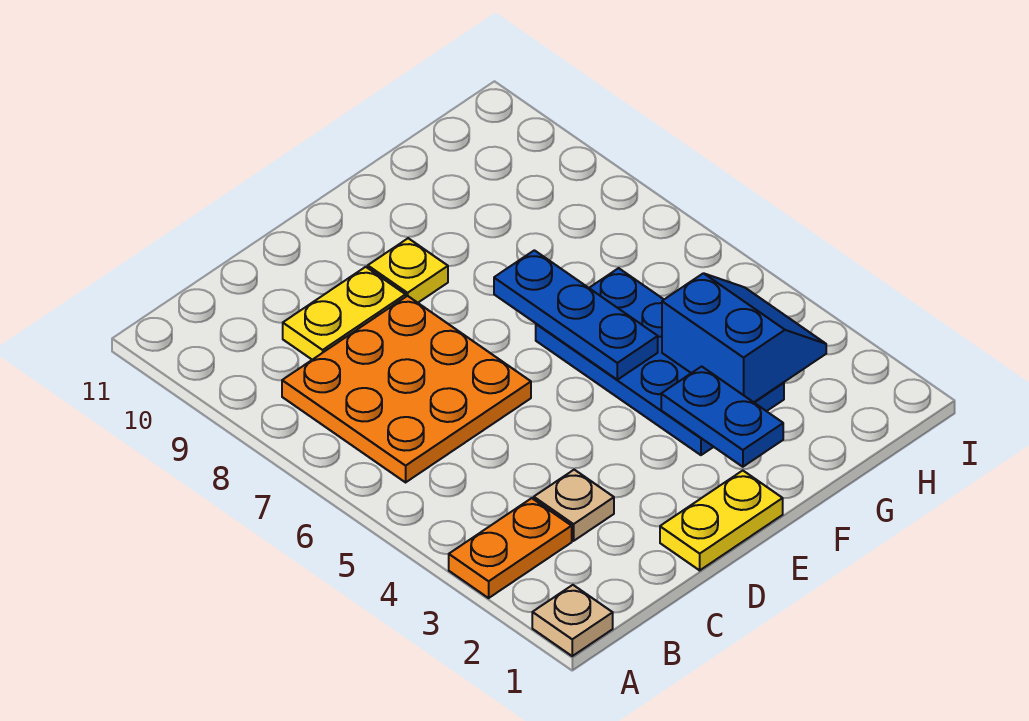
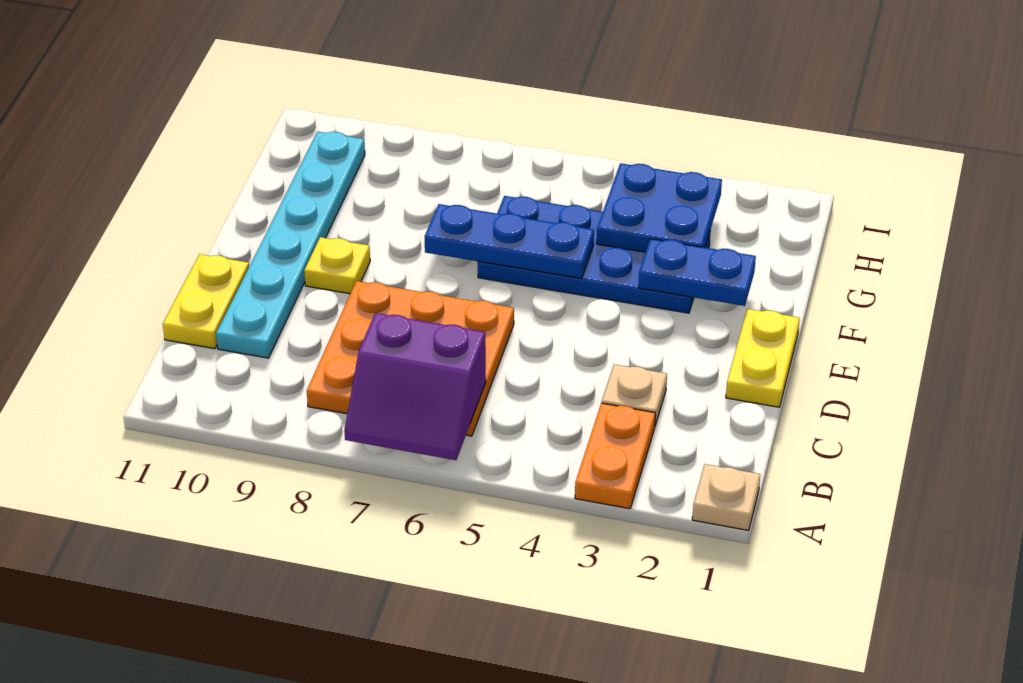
none -> purple 2x2 slope [344,313,486,460]
yellow 1x2 plate [283,267,406,360] -> yellow 1x2 plate moved to [163,254,249,349]
none -> cyan 1x6 plate [216,132,365,358]
blue 2x2 slope [662,273,826,402] -> blue 2x2 plate [597,163,722,252]

